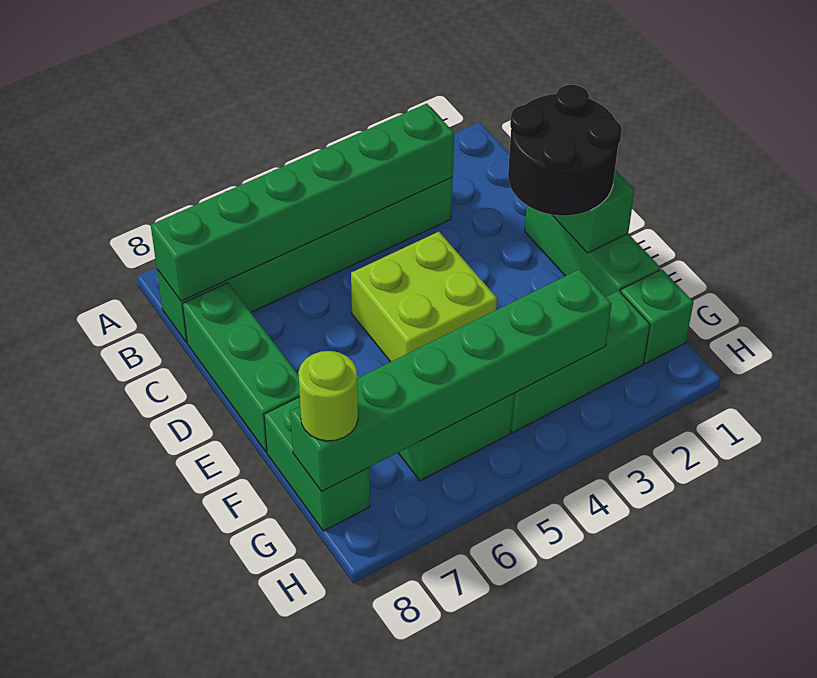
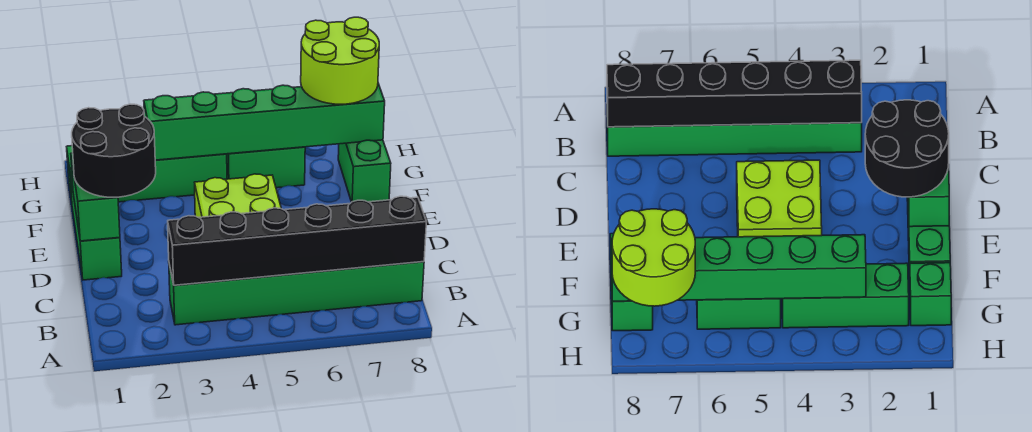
green 1x6 brick [151,104,454,301] -> black 1x6 brick [168,196,426,285]
green 1x3 brick [183,283,300,452] -> none
lime 1x1 round brick [298,351,358,441] -> lime 2x2 round brick [301,17,379,104]

